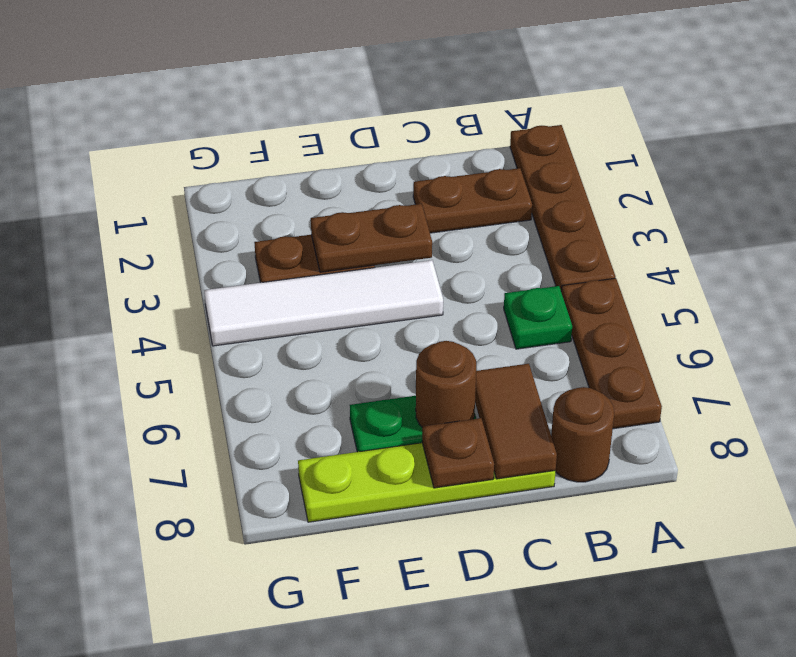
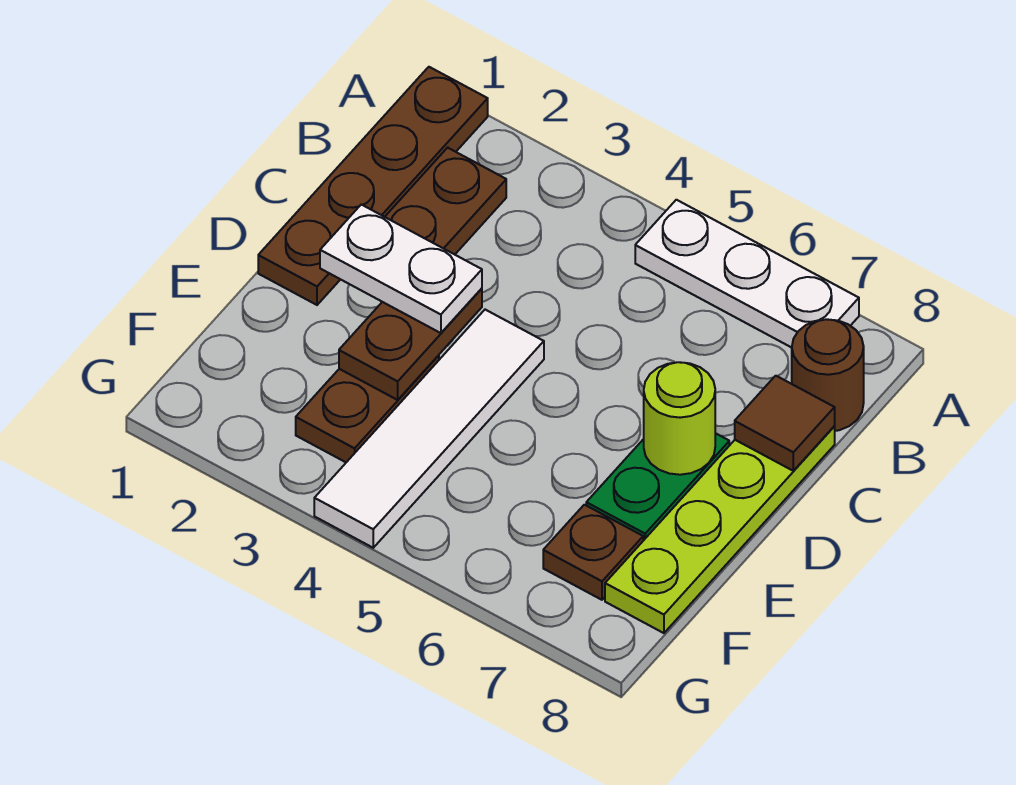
brown 1x4 plate [510,125,615,291] -> brown 1x4 plate turned to [258,67,488,305]
brown 1x3 plate [561,278,662,429] -> white 1x3 plate [635,200,859,348]
green 1x1 plate [504,286,572,349] -> none
brown 1x2 tile [475,364,557,479] -> brown 1x1 tile [735,376,835,471]
none -> white 1x2 plate [320,205,482,333]
brown 1x1 round brick [416,341,476,427] -> lime 1x1 round brick [644,362,715,475]
brown 1x1 plate [422,418,494,488] -> brown 1x1 plate moved to [543,505,643,600]

